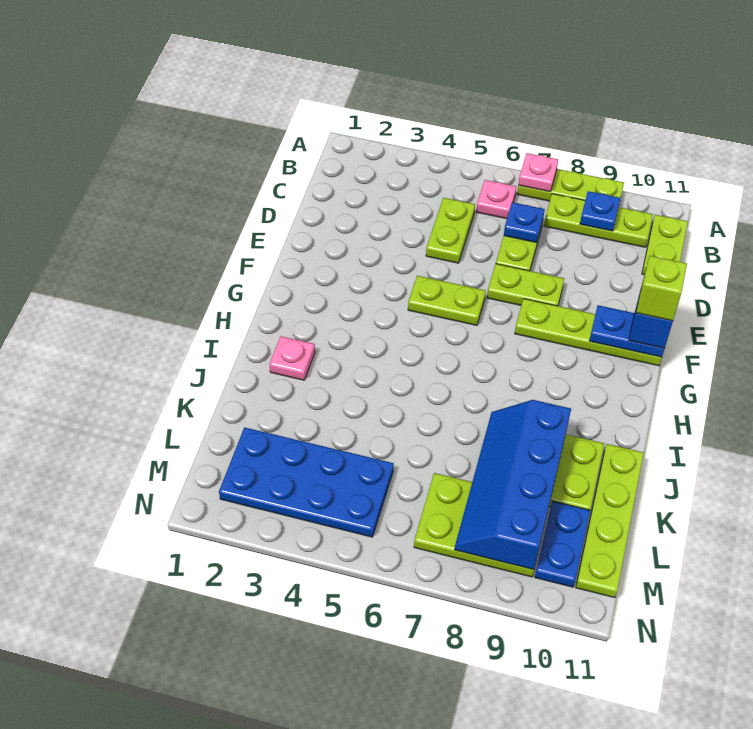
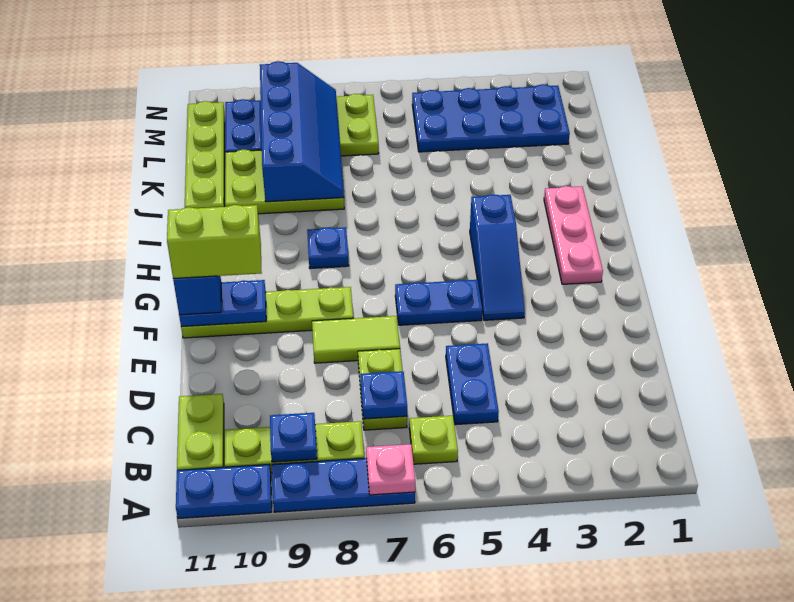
lime 1x3 plate [517,169,624,201] -> blue 1x3 plate [272,458,415,512]
none -> blue 1x2 plate [176,465,272,519]
pink 1x1 plate [476,180,516,219] -> lime 1x1 plate [409,416,458,464]
lime 1x2 plate [426,198,475,263] -> blue 1x2 plate [446,343,499,425]
lime 1x2 plate [487,264,564,306] -> lime 1x2 tile [312,316,400,363]
none -> blue 1x3 slope [470,194,525,320]
lime 1x2 plate [408,276,486,325] -> blue 1x2 plate [395,280,482,325]
lime 1x1 brick [636,256,687,321] -> lime 1x2 brick [167,205,262,278]
none -> blue 1x1 plate [307,227,349,269]
pink 1x1 plate [269,336,315,380] -> pink 1x3 plate [544,186,603,284]

